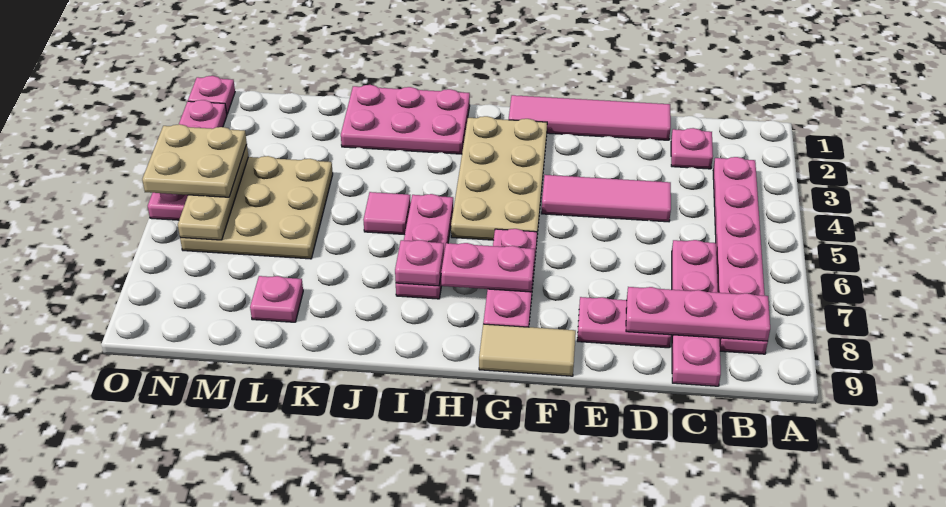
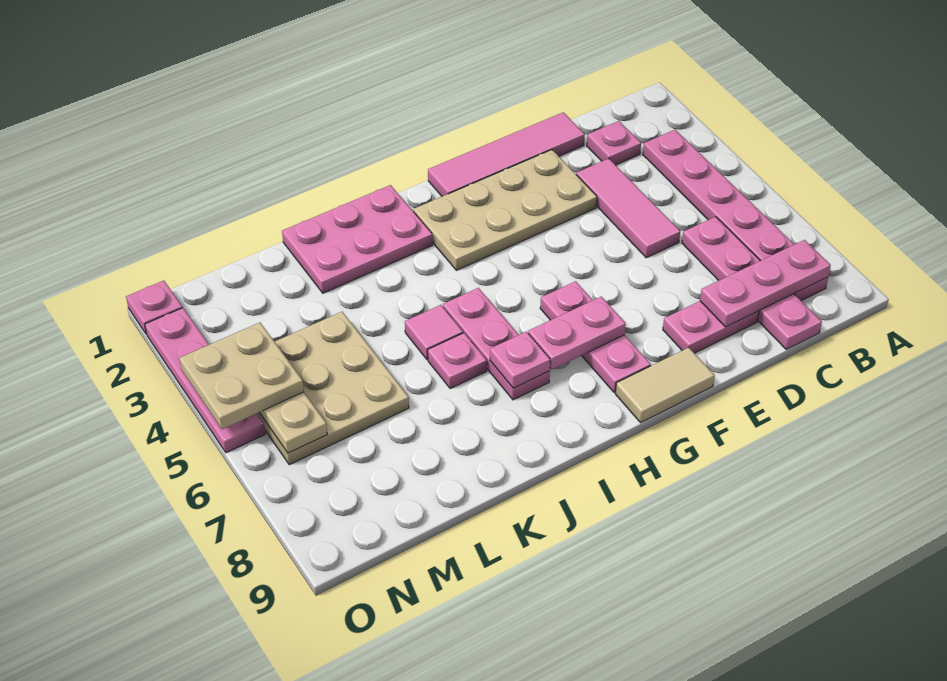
pink 1x3 tile [542,175,671,222] -> pink 1x3 tile turned to [576,159,680,258]
tan 2x4 plate [451,116,547,240] -> tan 2x4 plate turned to [413,150,597,270]
pink 1x1 plate [250,276,303,322] -> pink 1x1 plate moved to [428,333,487,389]

